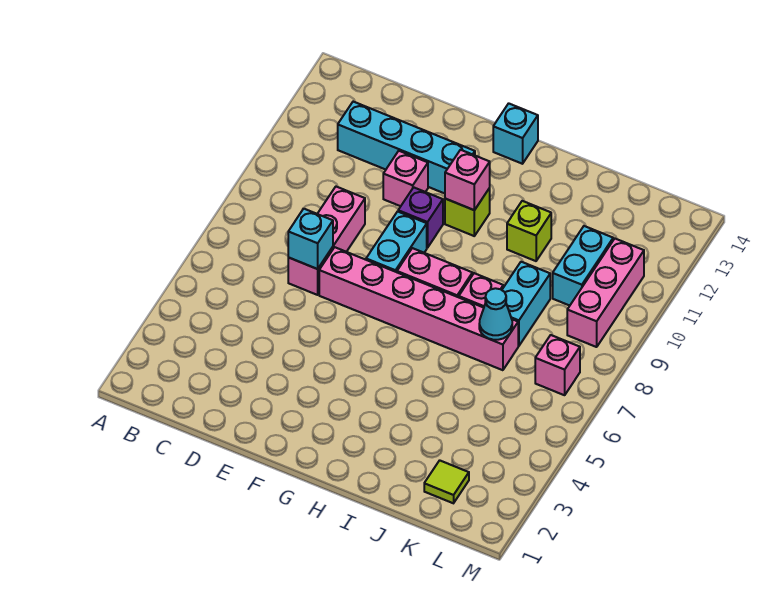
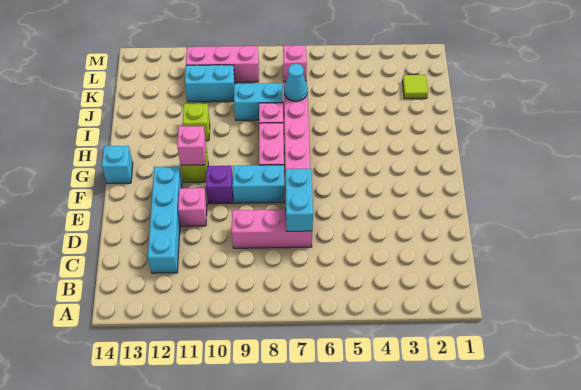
cyan 1x1 brick [288,209,333,269] -> cyan 1x2 brick [285,169,313,231]

